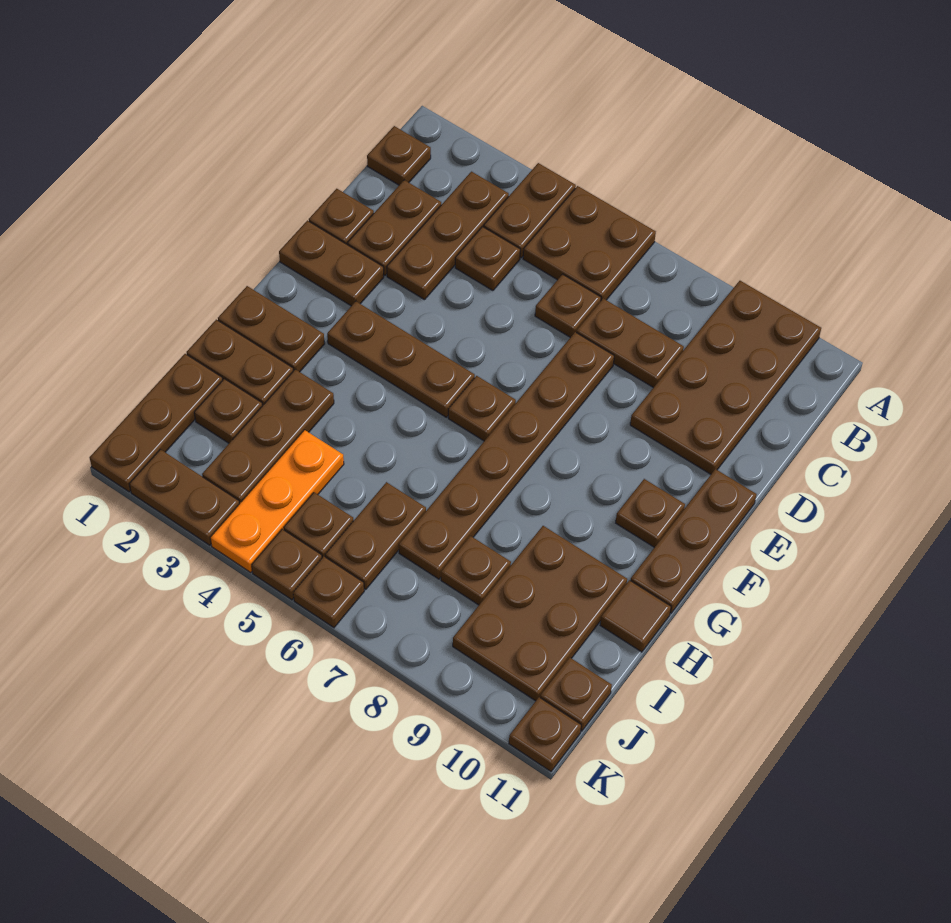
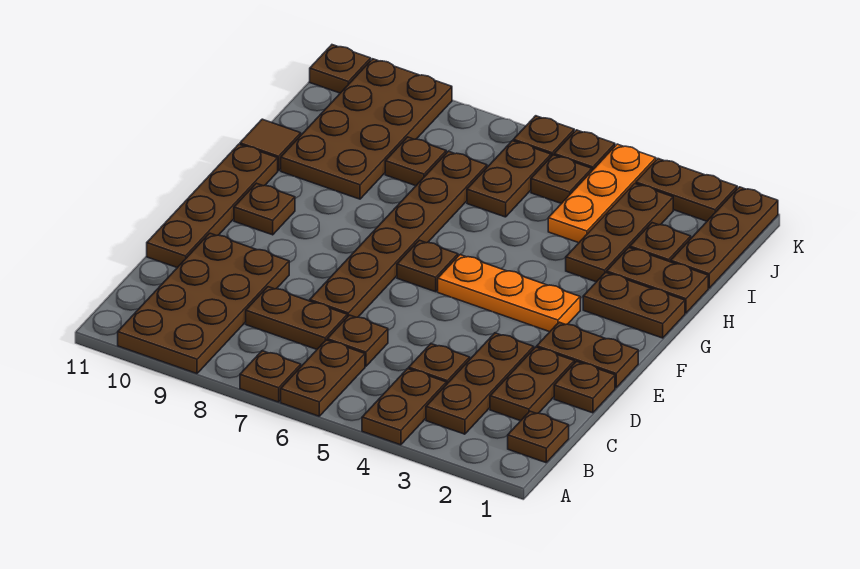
brown 2x2 plate [523,186,656,300] -> brown 1x2 plate [281,340,365,416]
brown 1x3 plate [631,469,756,613] -> brown 1x4 plate [147,144,278,268]
brown 1x3 plate [327,301,475,417] -> orange 1x3 plate [438,255,580,332]
brown 2x3 plate [453,526,627,701] -> brown 2x4 plate [281,59,452,199]
brown 1x1 plate [540,658,612,731] -> brown 1x1 plate moved to [240,351,301,402]

